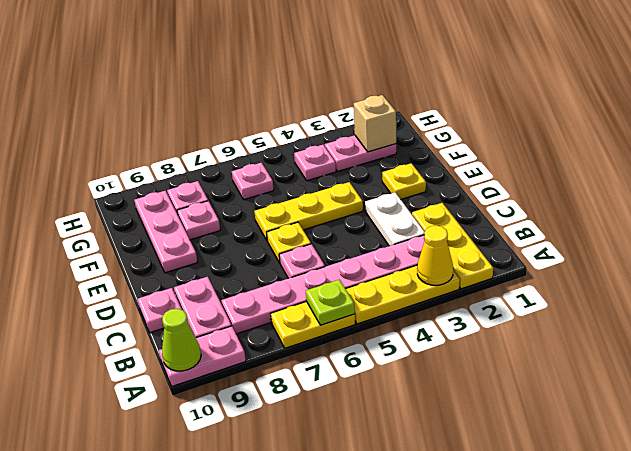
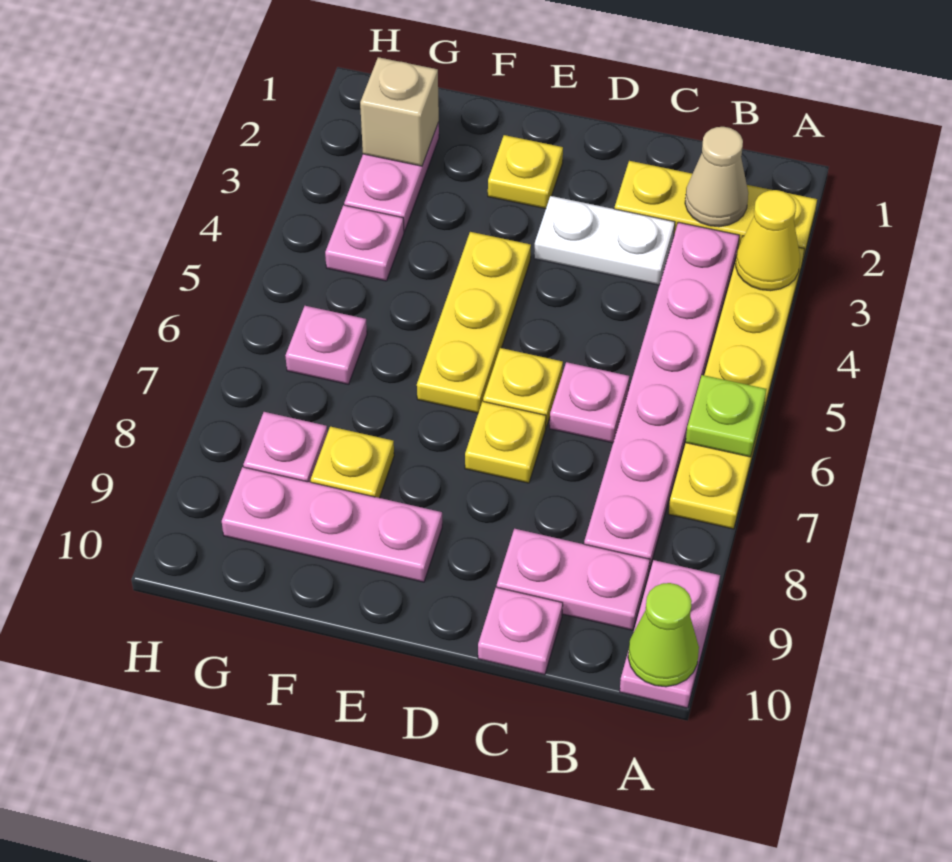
none -> tan 1x1 cone [685,127,748,227]
none -> yellow 1x1 plate [465,401,546,483]
pink 1x1 plate [177,201,220,240] -> yellow 1x1 plate [311,427,394,498]

